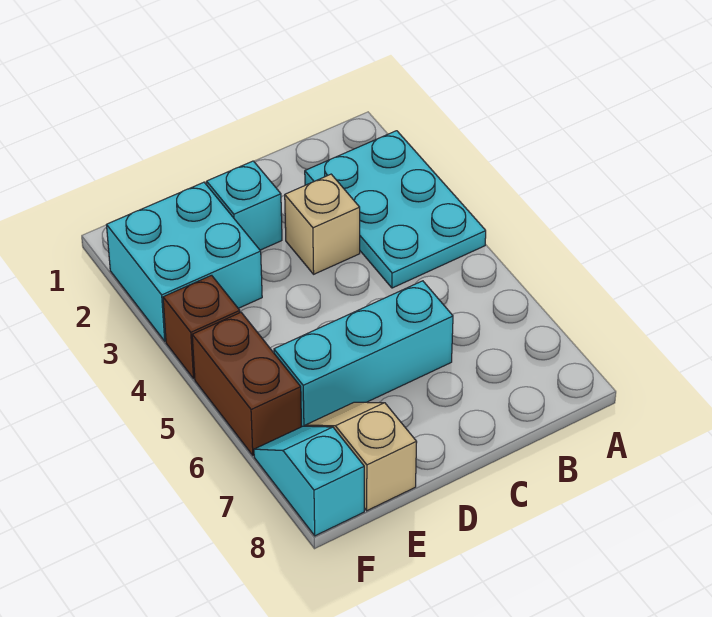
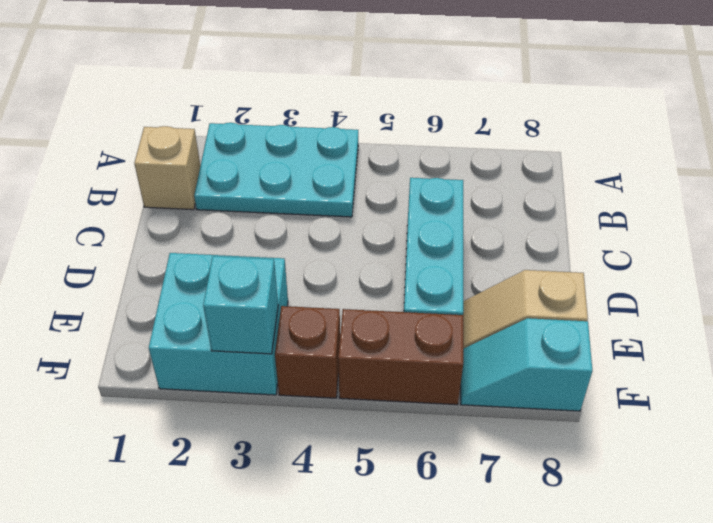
tan 1x1 brick [285,174,360,274] -> tan 1x1 brick moved to [134,126,200,210]
cyan 1x1 brick [207,161,282,250] -> cyan 1x1 brick moved to [203,256,278,354]

